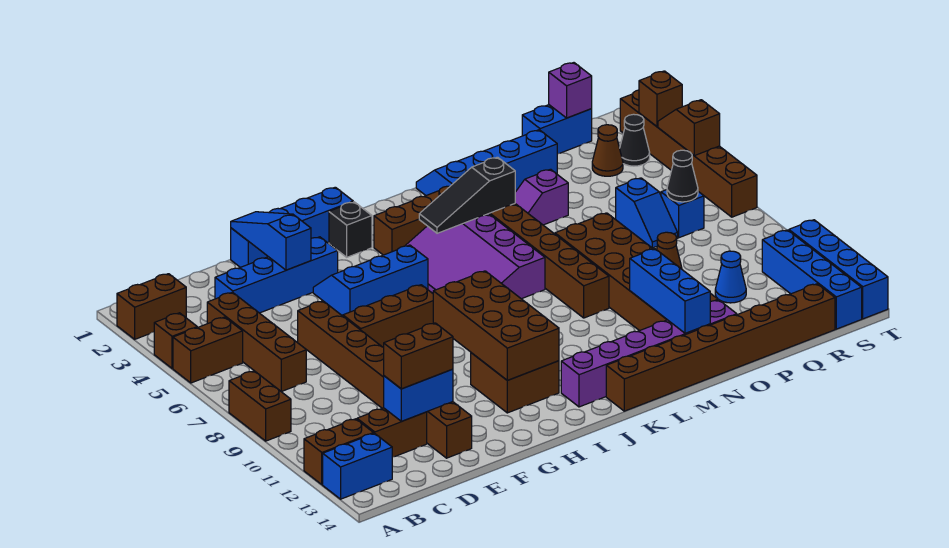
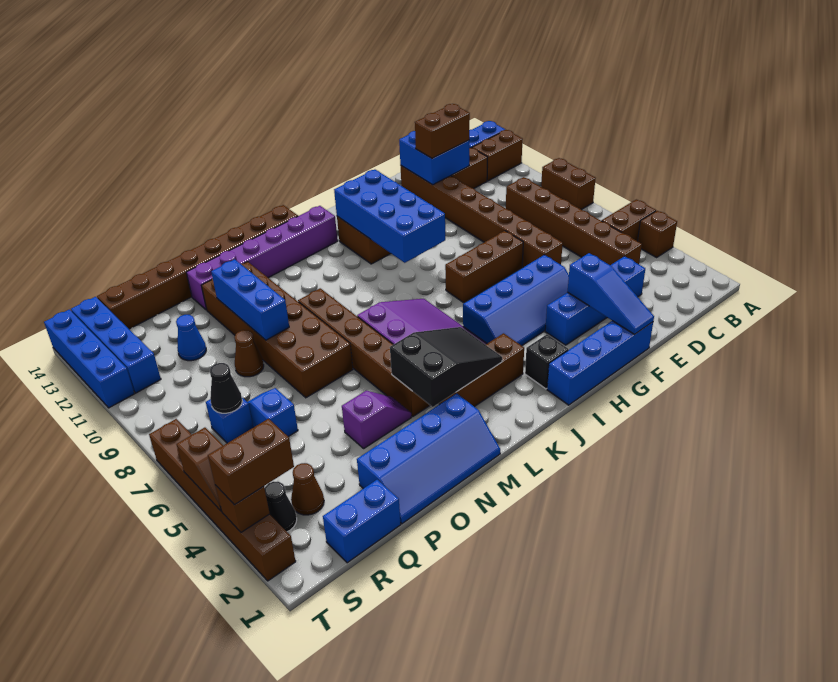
brown 1x2 brick [117,274,186,339] -> brown 1x2 brick moved to [208,419,294,505]
brown 1x4 brick [207,292,306,392] -> brown 1x6 brick [506,177,642,265]
blue 1x2 brick [384,369,453,421] -> blue 2x2 brick [399,131,469,185]
blue 2x3 slope [313,245,428,316] -> blue 2x4 slope [463,255,569,346]
brown 2x4 brick [433,271,559,380] -> blue 2x4 brick [334,170,445,263]
black 1x3 slope [419,157,515,233] -> black 2x3 slope [390,327,502,407]
blue 1x3 brick [630,249,710,333] -> blue 1x3 brick moved to [211,259,289,340]
purple 1x1 brick [549,63,592,118] -> none

